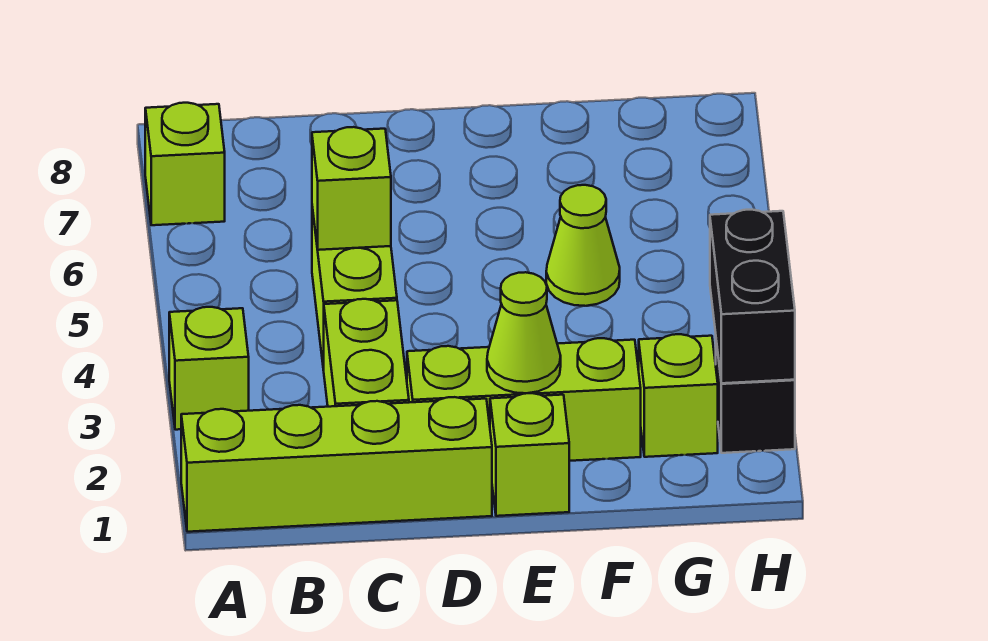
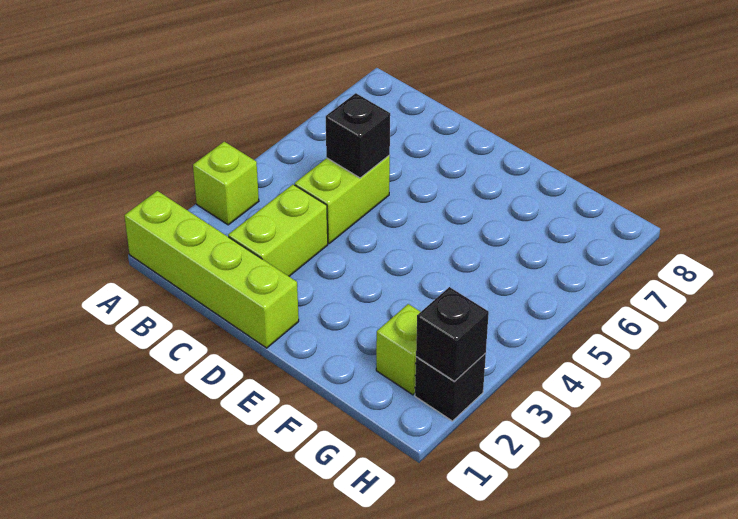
lime 1x1 brick [145,103,225,225] -> none
lime 1x1 brick [312,127,391,250] -> black 1x1 brick [326,93,390,178]
lime 1x3 brick [407,338,641,461] -> none
lime 1x1 brick [490,393,569,516] -> none
lime 1x1 cone [487,272,561,393] -> none
lime 1x1 cone [546,185,620,306] -> none
black 1x2 brick [710,210,795,383] -> black 1x1 brick [416,287,489,382]

